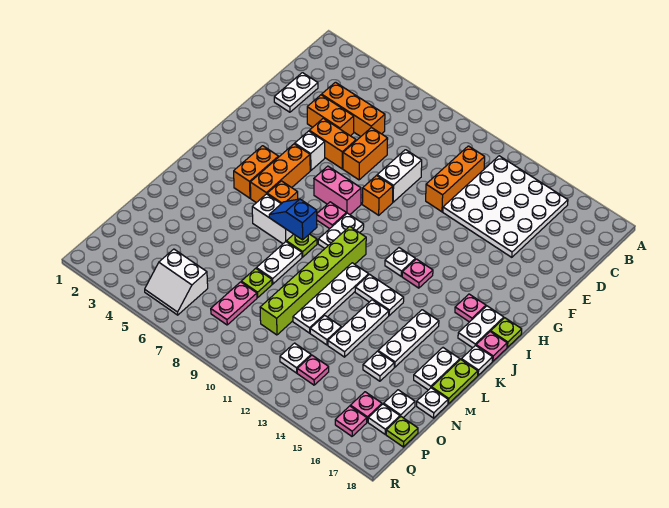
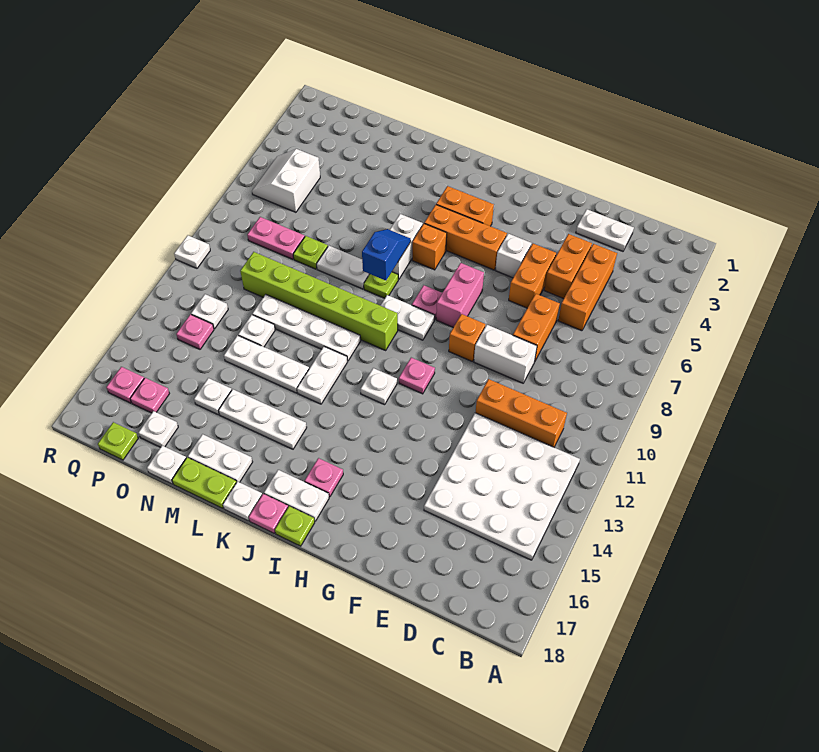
orange 1x2 brick [343,127,388,180] -> orange 1x2 brick turned to [513,294,560,362]
pink 1x1 plate [402,259,433,288] -> pink 1x1 plate moved to [399,358,435,394]
white 1x1 plate [368,404,400,434] -> white 1x1 plate moved to [174,235,210,268]

